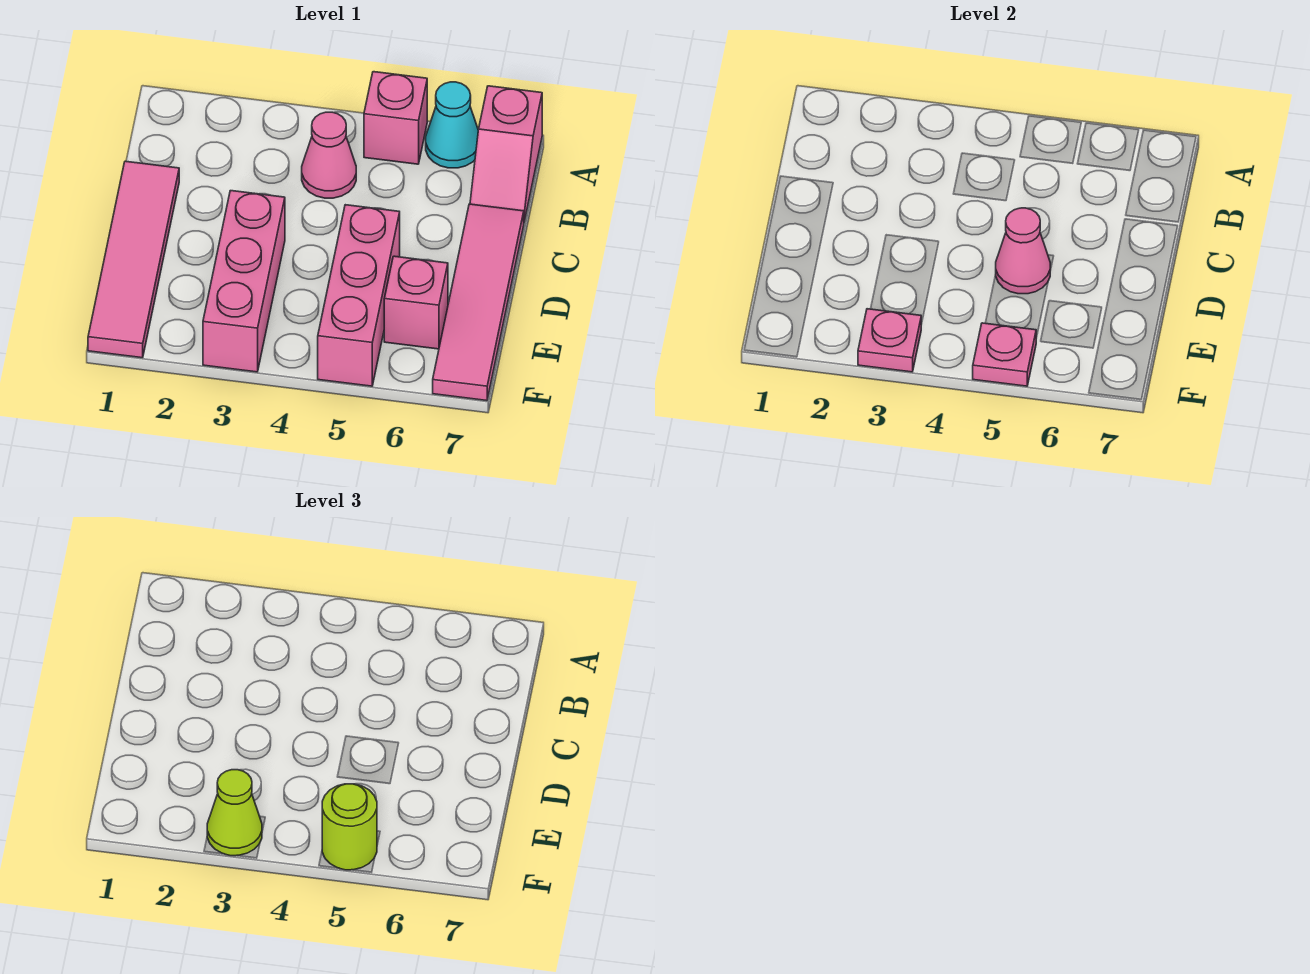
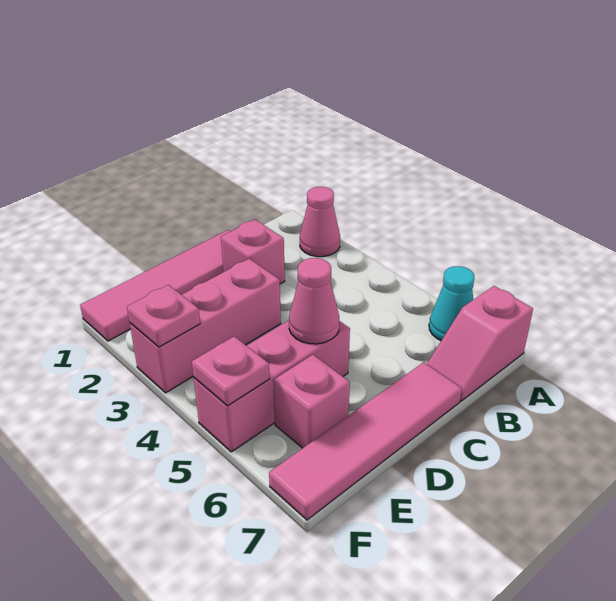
pink 1x1 brick [364,72,427,164] -> pink 1x1 brick moved to [221,219,285,284]
pink 1x1 cone [302,112,356,198] -> pink 1x1 cone moved to [300,187,340,257]
lime 1x1 cone [207,770,262,856] -> none
lime 1x1 round brick [322,784,377,870] -> none

